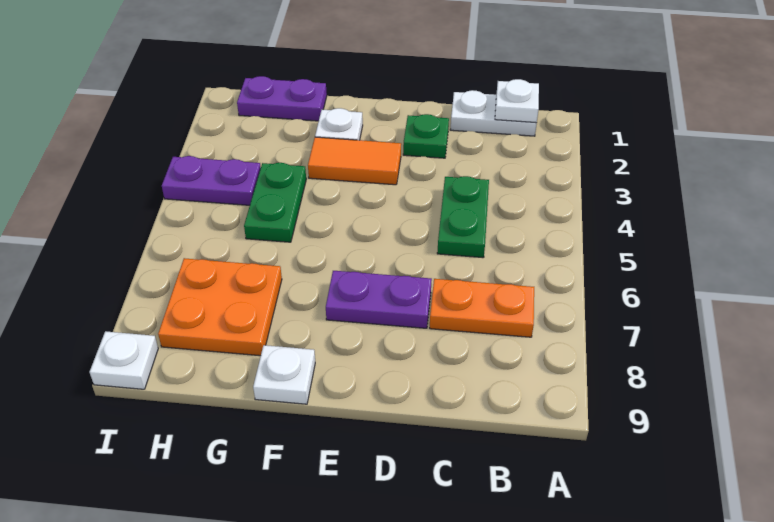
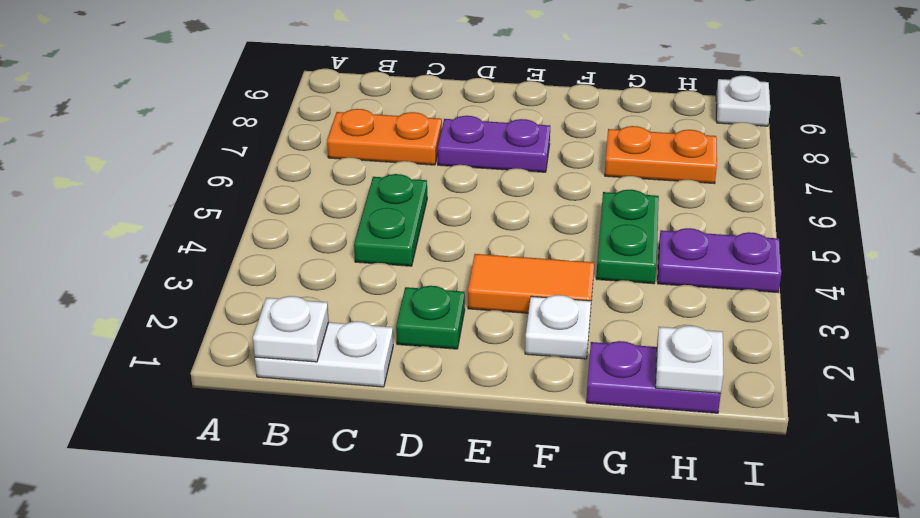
white 1x1 plate [253,345,315,404] -> white 1x1 plate moved to [656,326,723,393]
orange 2x2 plate [158,258,282,356] -> orange 1x2 plate [605,126,717,184]

